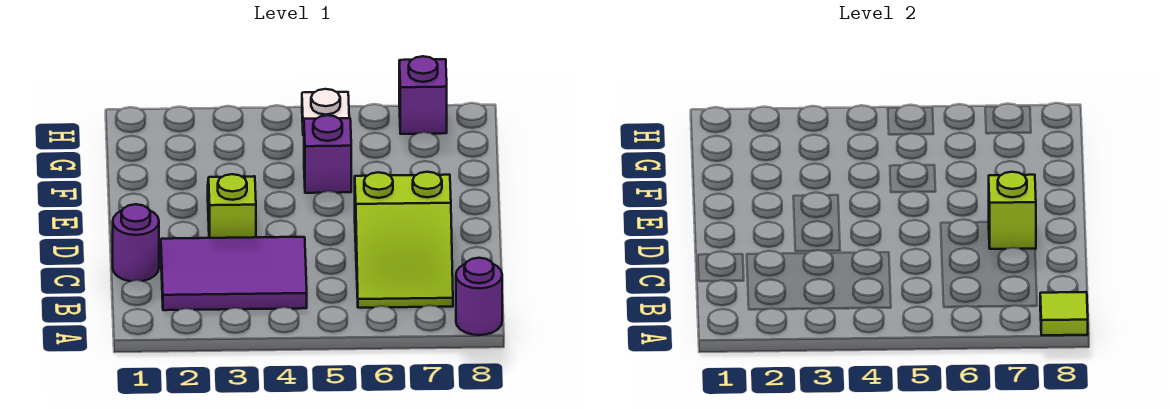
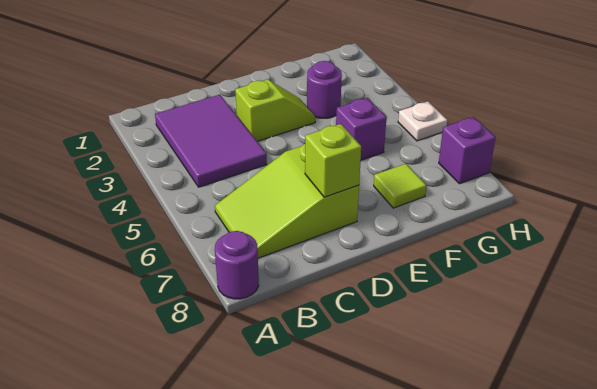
lime 1x1 tile [1040,292,1088,335] -> lime 1x1 tile moved to [374,164,427,208]
purple 1x1 round brick [113,204,159,281] -> purple 1x1 round brick moved to [307,61,342,118]

